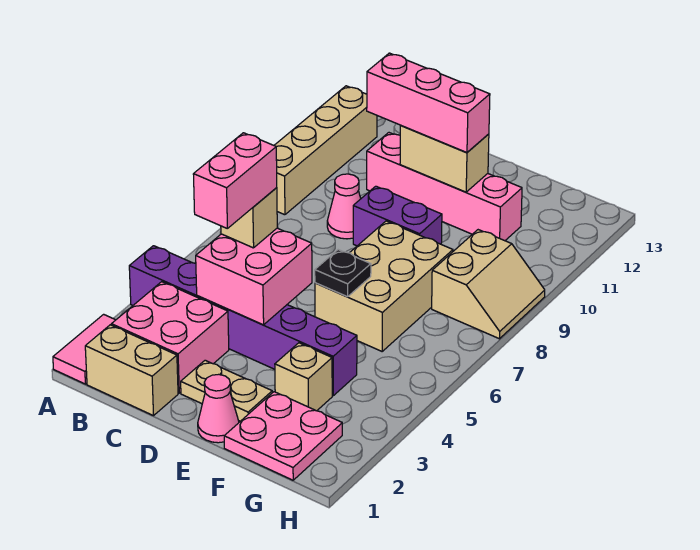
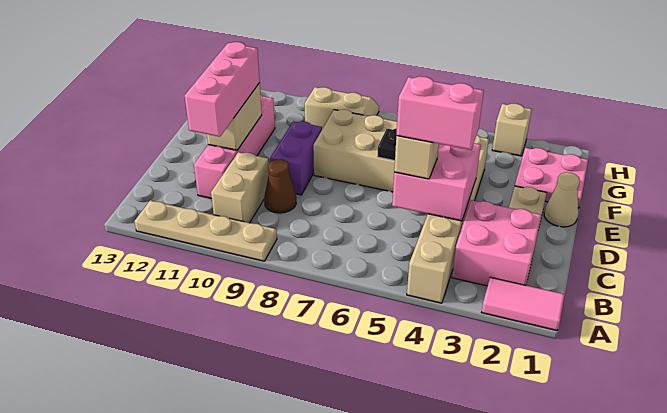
purple 1x6 brick [129,246,357,396] -> tan 1x6 brick [407,135,489,303]
tan 1x4 brick [274,86,377,215] -> tan 1x4 plate [134,200,277,261]
tan 1x2 brick [85,325,178,416] -> tan 1x2 brick moved to [211,152,269,223]
pink 1x1 cone [327,174,361,239] -> brown 1x1 cone [264,159,296,213]
pink 1x1 cone [198,374,239,443] -> tan 1x1 cone [544,172,580,227]
tan 1x1 brick [275,343,332,411] -> tan 1x1 brick moved to [492,104,532,156]

